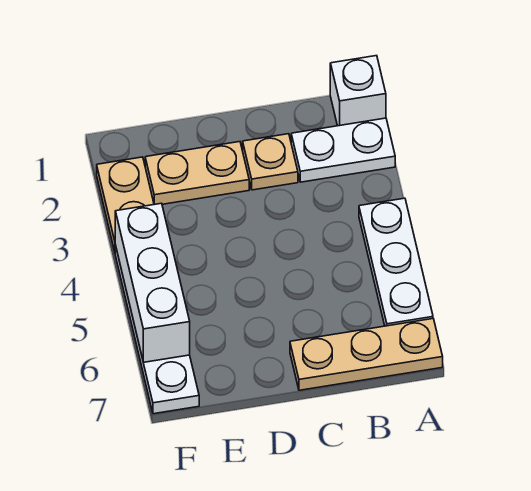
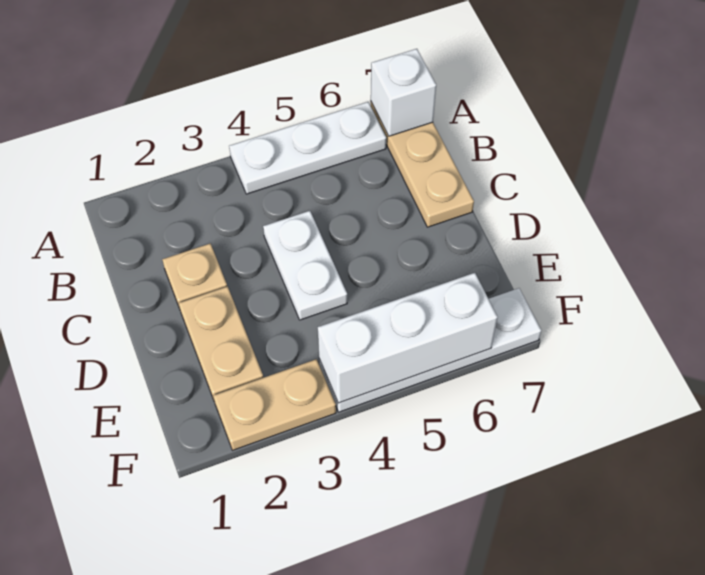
white 1x1 brick [330,56,386,126] -> white 1x1 brick moved to [371,49,436,136]
white 1x2 plate [291,118,395,182] -> white 1x2 plate moved to [263,211,347,320]

